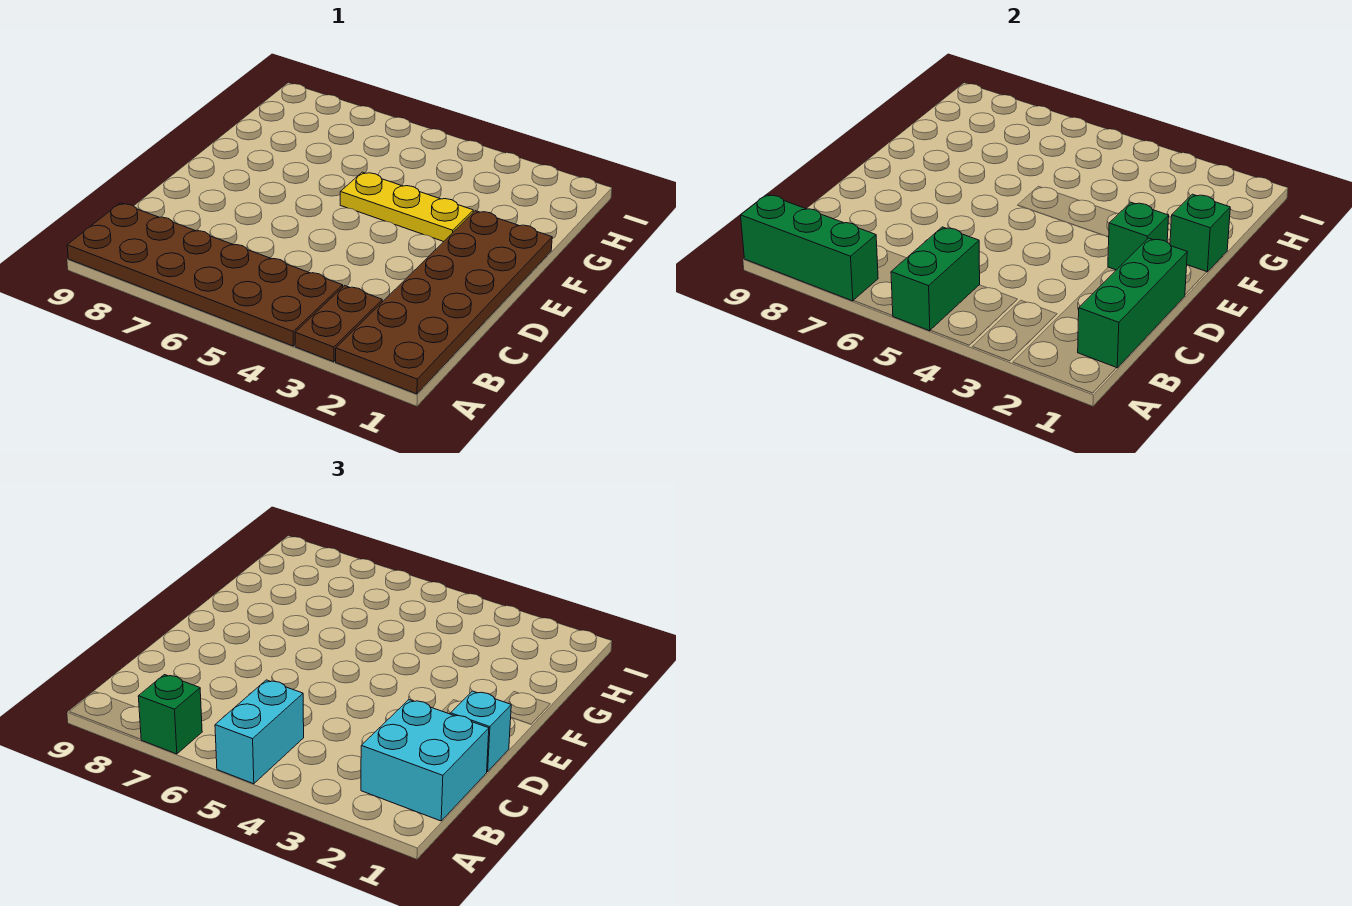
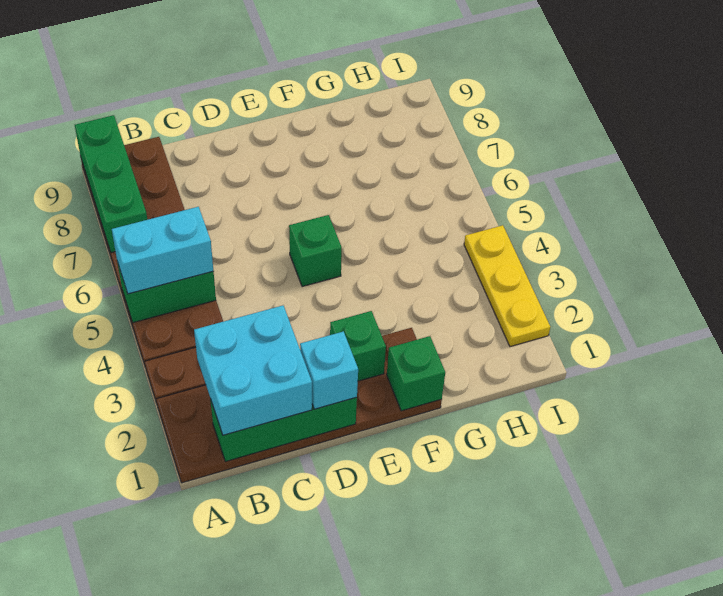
green 1x1 brick [138,675,202,754] -> green 1x1 brick moved to [289,215,342,287]
yellow 1x3 plate [340,172,473,242] -> yellow 1x3 plate moved to [464,225,550,347]

